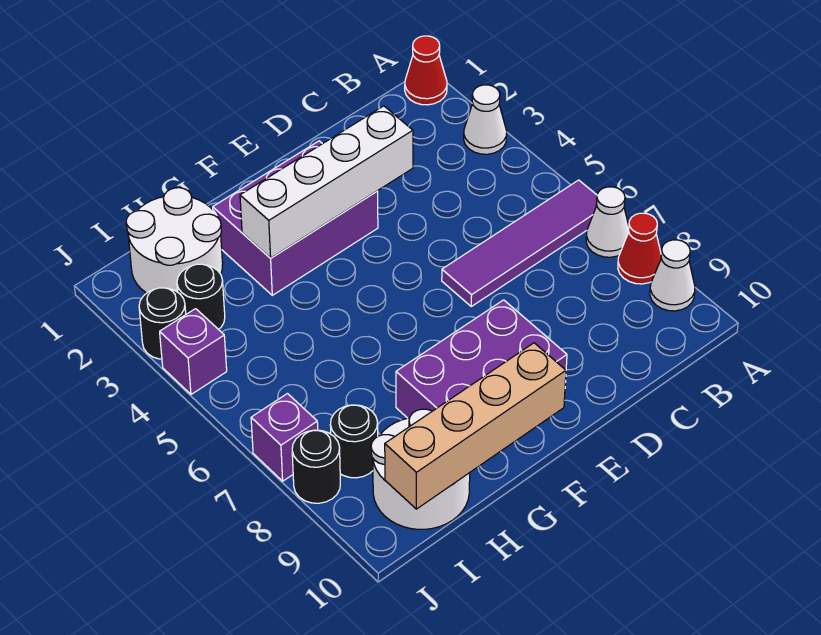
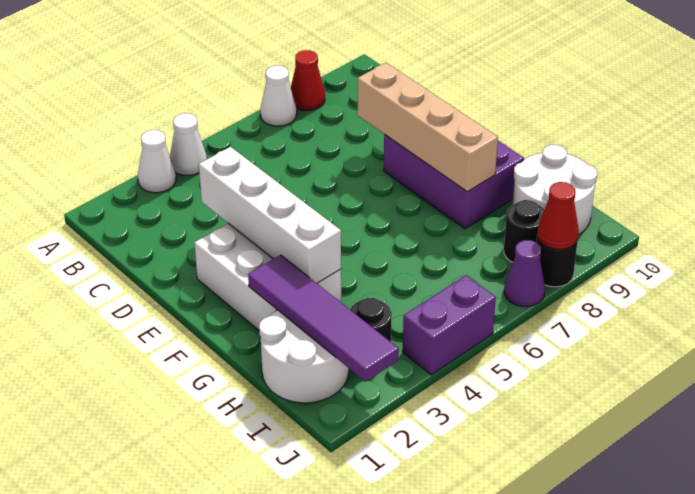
red 1x1 cone [405,36,447,105] -> red 1x1 cone moved to [537,182,579,249]
purple 1x4 tile [442,180,597,306] -> purple 1x4 tile moved to [248,255,399,381]
white 1x1 cone [650,240,695,311] -> white 1x1 cone moved to [170,113,207,175]
purple 2x3 brick [213,141,378,295] -> white 2x3 brick [195,223,341,330]
tan 1x4 brick [385,343,566,509] -> tan 1x4 brick moved to [357,63,498,192]
black 1x1 round brick [139,288,186,359] -> none
purple 1x1 brick [160,309,227,394] -> purple 1x2 brick [403,275,496,375]
purple 1x1 brick [251,394,318,481] -> purple 1x1 cone [504,240,545,307]

